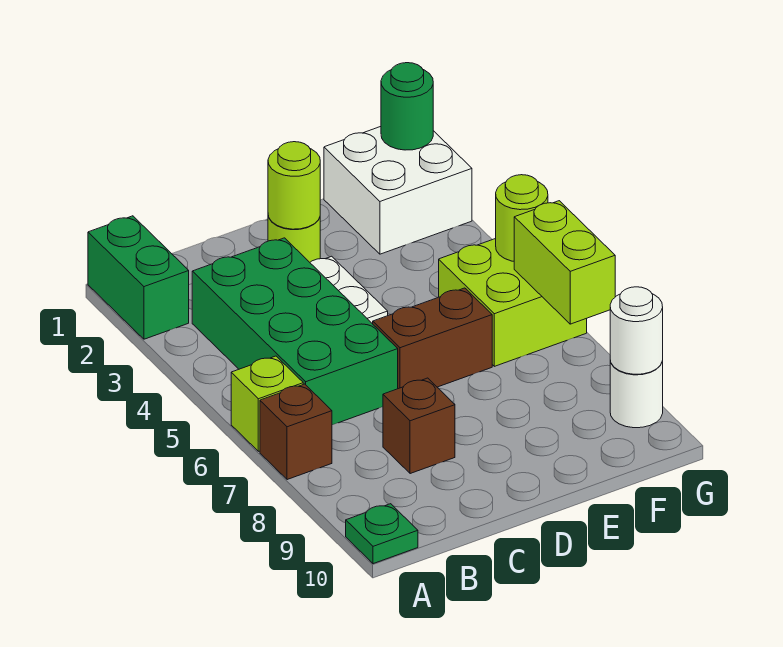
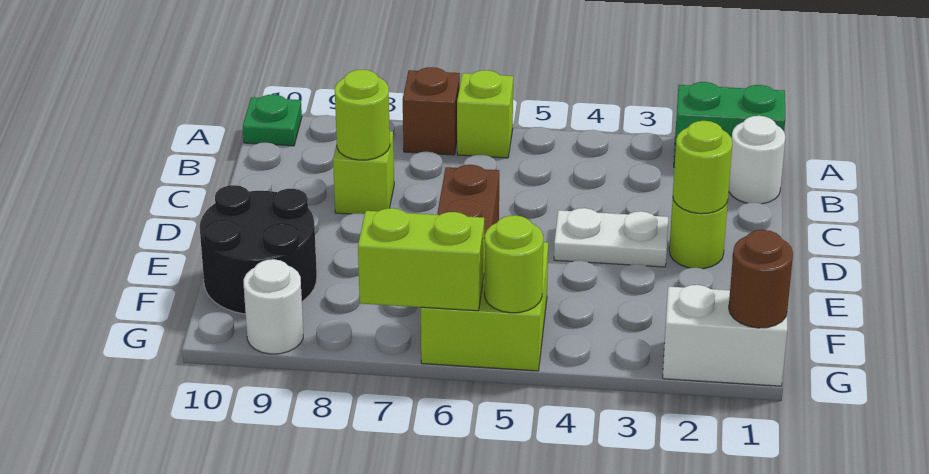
green 2x4 brick [192,238,398,425] -> none
brown 1x1 brick [383,378,455,474] -> lime 1x1 brick [333,131,394,214]
none -> lime 1x1 round brick [335,70,390,160]
none -> black 2x2 round brick [200,185,317,314]
white 2x2 brick [324,127,472,254] -> white 1x2 brick [663,285,787,386]
green 1x1 round brick [381,63,433,150] -> brown 1x1 round brick [729,230,793,328]
white 1x1 round brick [610,287,663,374] -> white 1x1 round brick moved to [729,116,785,204]

